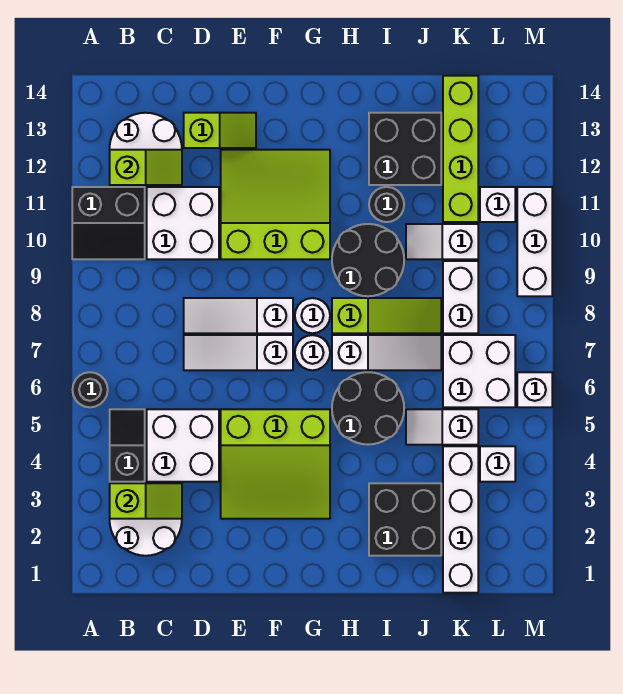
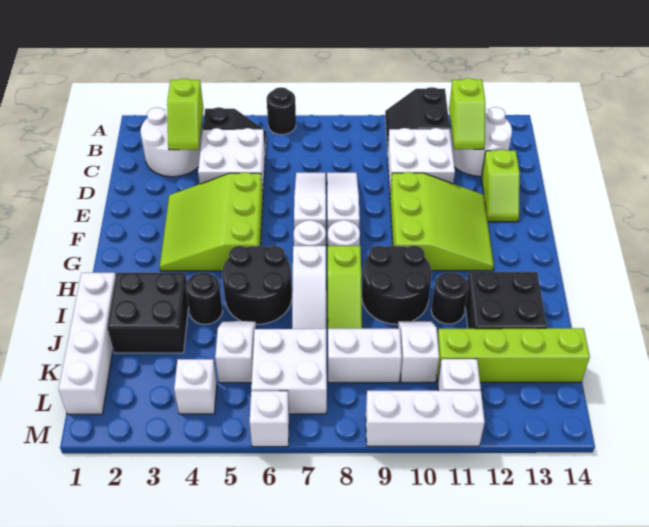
none -> black 1x1 round brick [186,272,223,324]
white 1x4 brick [443,446,478,593] -> white 1x4 brick turned to [58,273,116,414]

